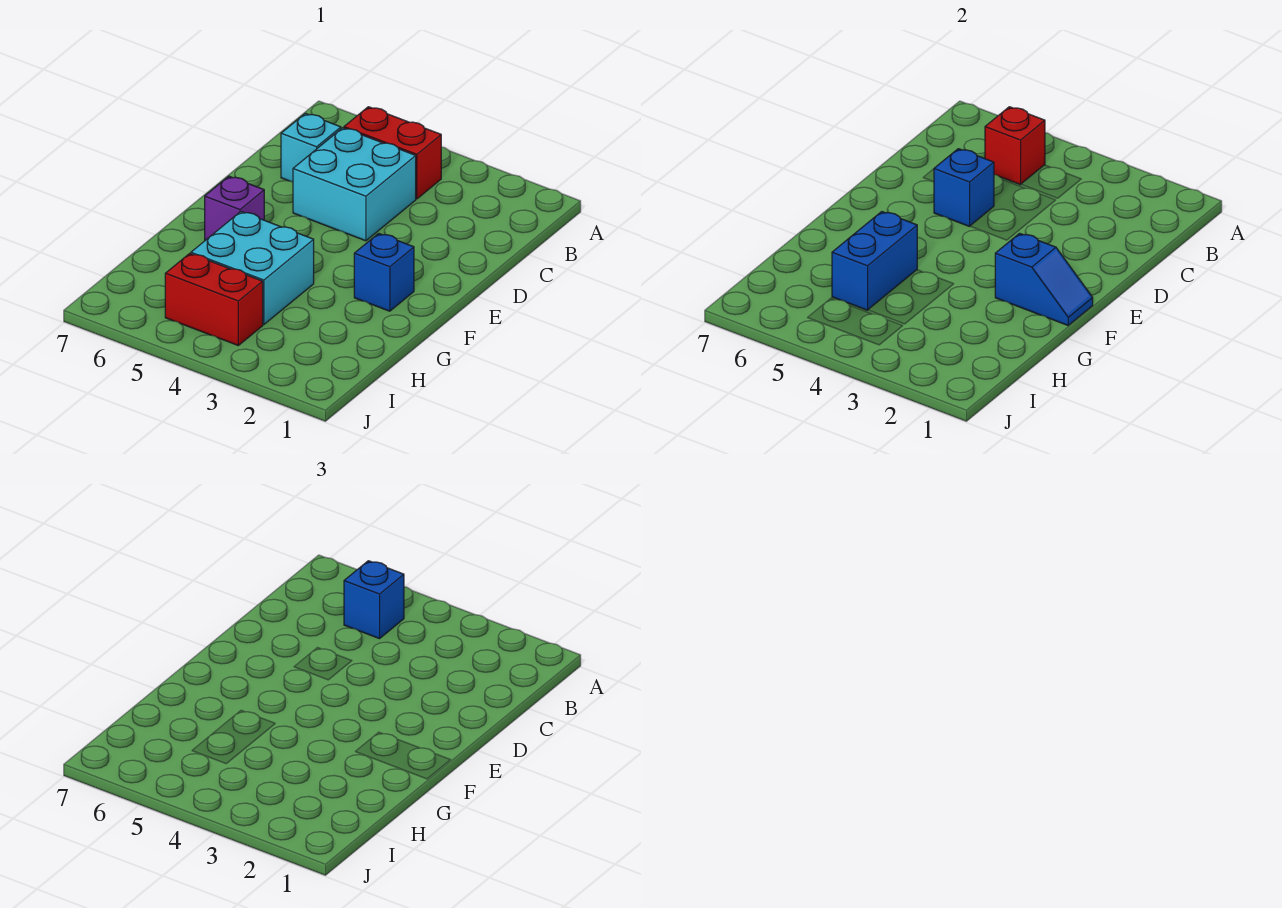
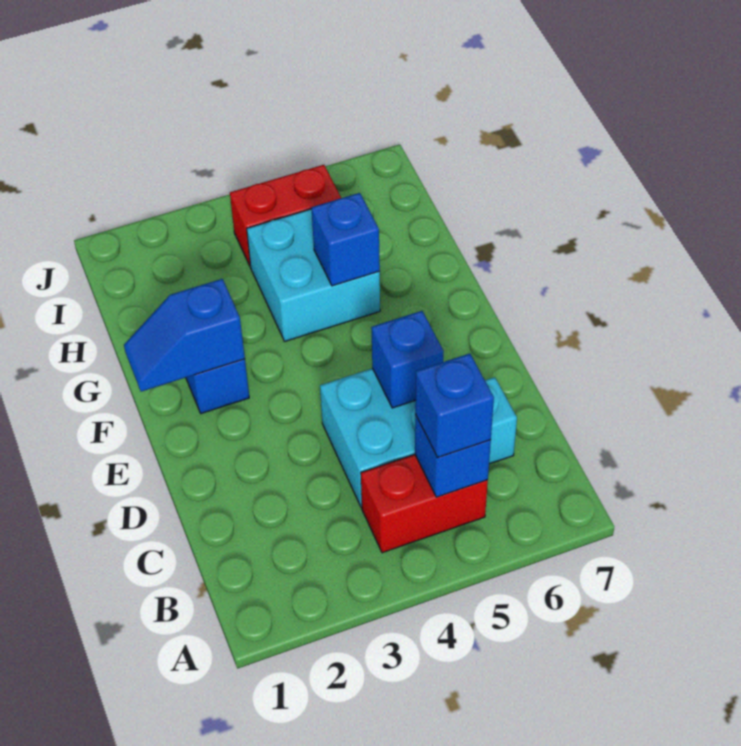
red 1x1 brick [985,107,1045,185] -> blue 1x1 brick [415,415,491,497]
purple 1x1 brick [205,176,264,240] -> none
blue 1x2 brick [832,212,917,310] -> blue 1x1 brick [311,193,380,286]

